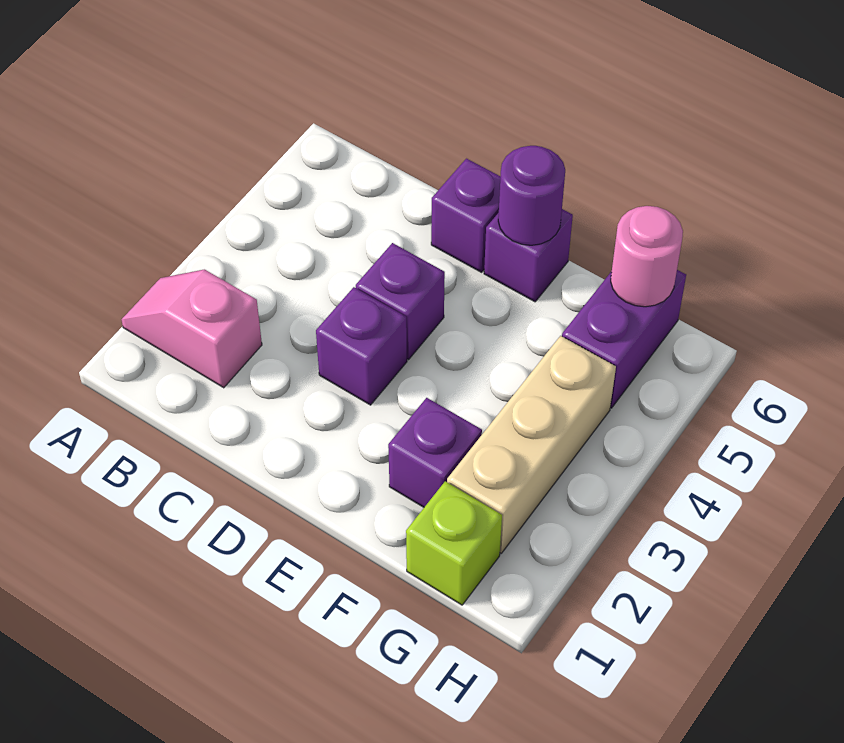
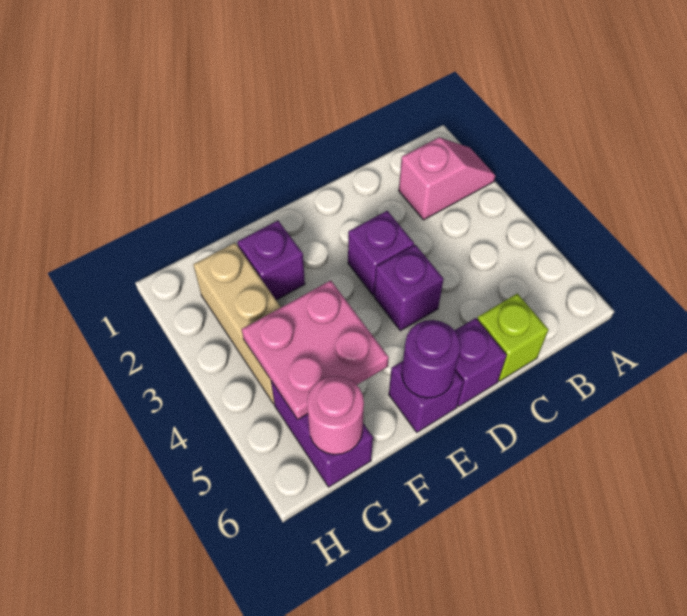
none -> pink 2x2 plate [242,280,389,419]
lime 1x1 brick [406,481,502,605] -> lime 1x1 brick moved to [477,294,549,381]

